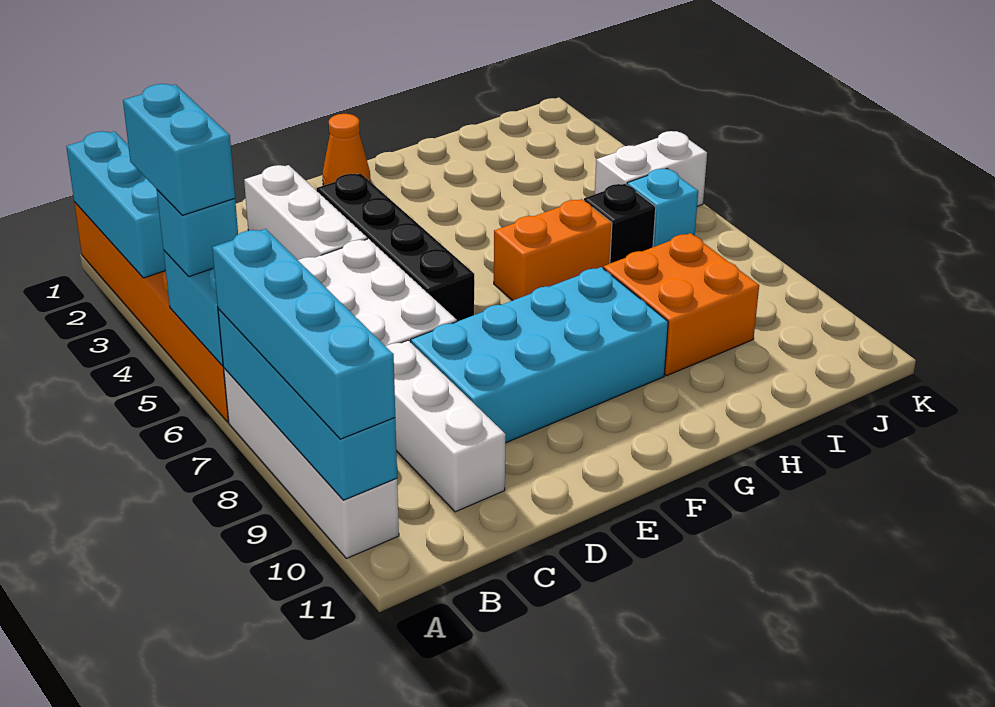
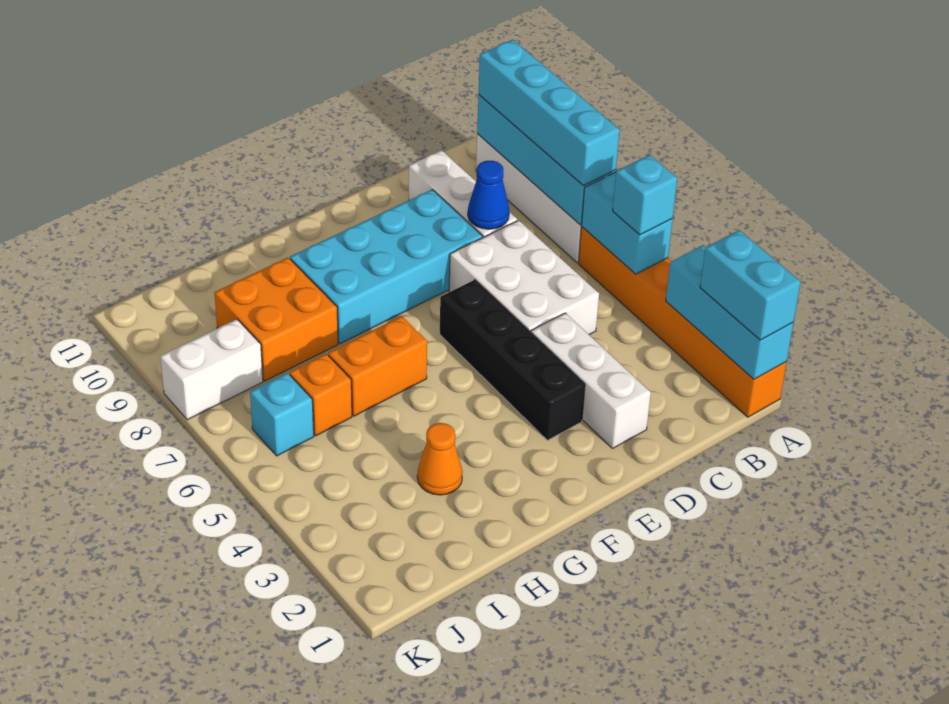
cyan 1x2 brick [123,84,235,215] -> cyan 1x2 brick moved to [700,230,801,340]
none -> blue 1x1 cone [468,161,509,229]
orange 1x1 cone [322,114,370,186] -> orange 1x1 cone moved to [417,423,462,495]
black 1x1 brick [584,184,656,263] -> orange 1x1 brick [289,354,352,436]
white 1x2 brick [595,131,707,206] -> white 1x2 brick moved to [160,319,263,420]

